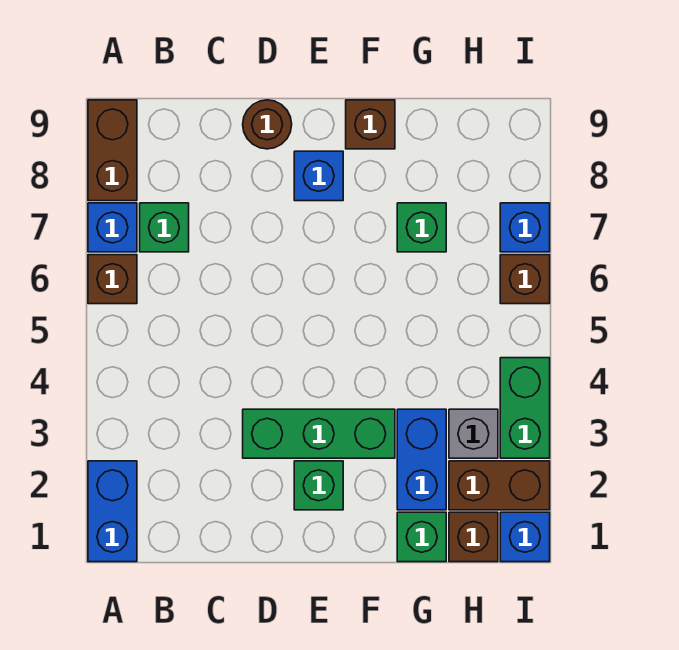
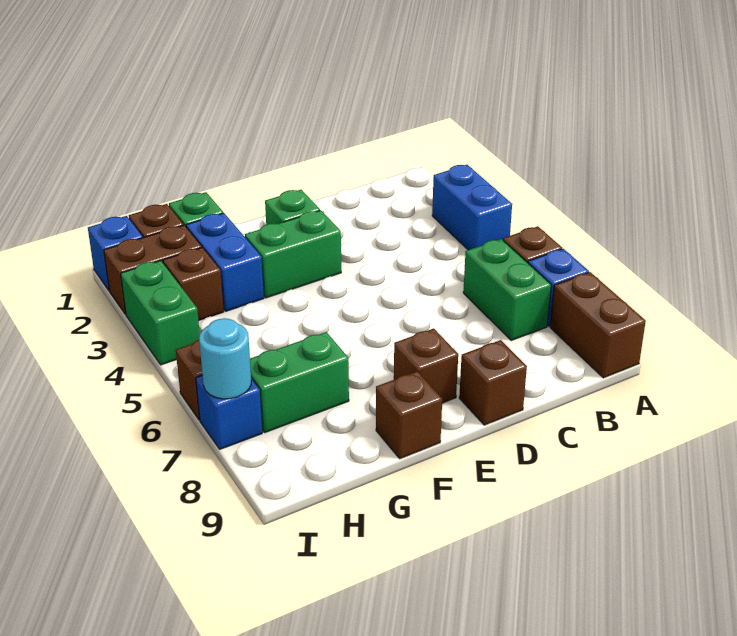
blue 1x2 brick [88,461,137,562] -> blue 1x2 brick moved to [432,165,512,250]
green 1x1 brick [140,203,189,252] -> green 1x2 brick [463,239,551,340]
green 1x3 brick [243,409,395,458] -> green 1x2 brick [245,210,341,298]
brown 1x1 round brick [243,100,292,149] -> brown 1x1 brick [459,340,527,425]
blue 1x1 brick [294,151,343,201] -> brown 1x1 brick [394,329,458,403]
green 1x1 brick [397,203,446,252] -> green 1x2 brick [250,332,349,433]
grey 1x1 brick [449,409,498,458] -> brown 1x1 brick [163,248,224,321]
none -> cyan 1x1 round brick [199,318,251,399]

